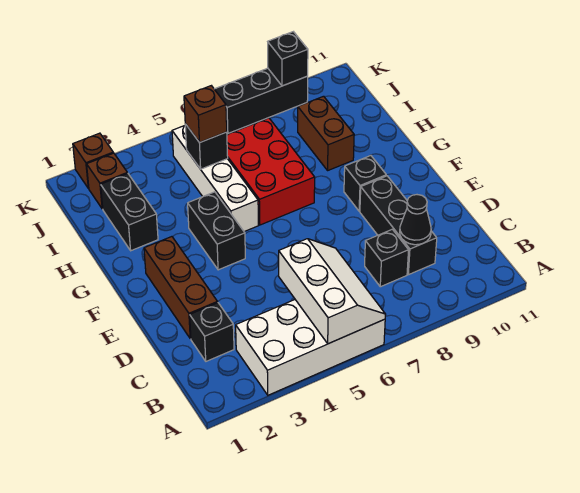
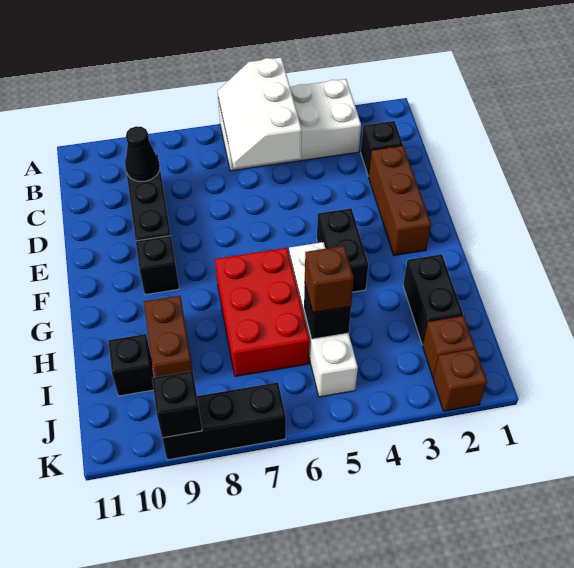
black 1x1 brick [365,229,409,287] -> black 1x1 brick moved to [108,334,154,396]

